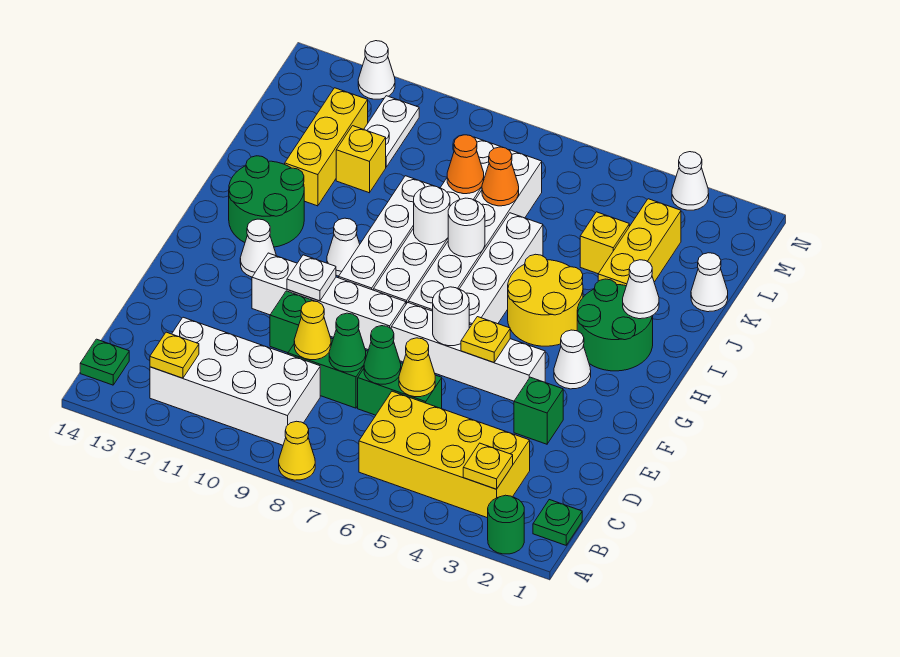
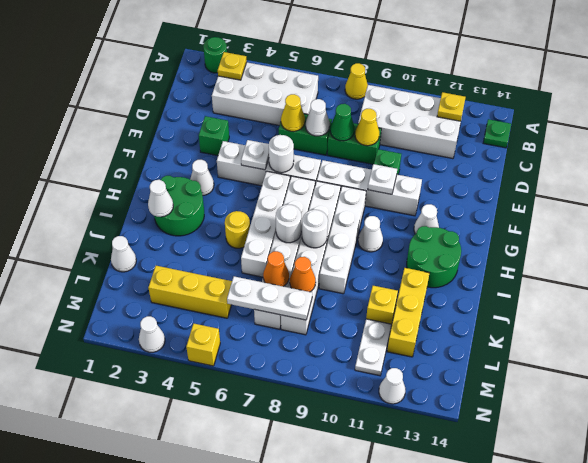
green 1x1 plate [533,500,582,545] -> none
yellow 2x4 brick [359,391,530,518] -> white 2x4 brick [212,62,318,126]
green 1x1 cone [364,326,401,384] -> white 1x1 cone [306,99,330,136]
yellow 1x1 plate [461,317,510,363] -> white 1x1 plate [241,140,269,170]
yellow 2x2 round brick [508,254,583,346] -> yellow 1x1 round brick [225,211,250,248]
yellow 1x3 brick [598,199,681,286] -> yellow 1x3 brick turned to [148,266,232,318]
yellow 1x1 brick [580,212,629,274] -> yellow 1x1 brick moved to [186,323,220,366]
none -> white 1x3 plate [227,276,312,320]

